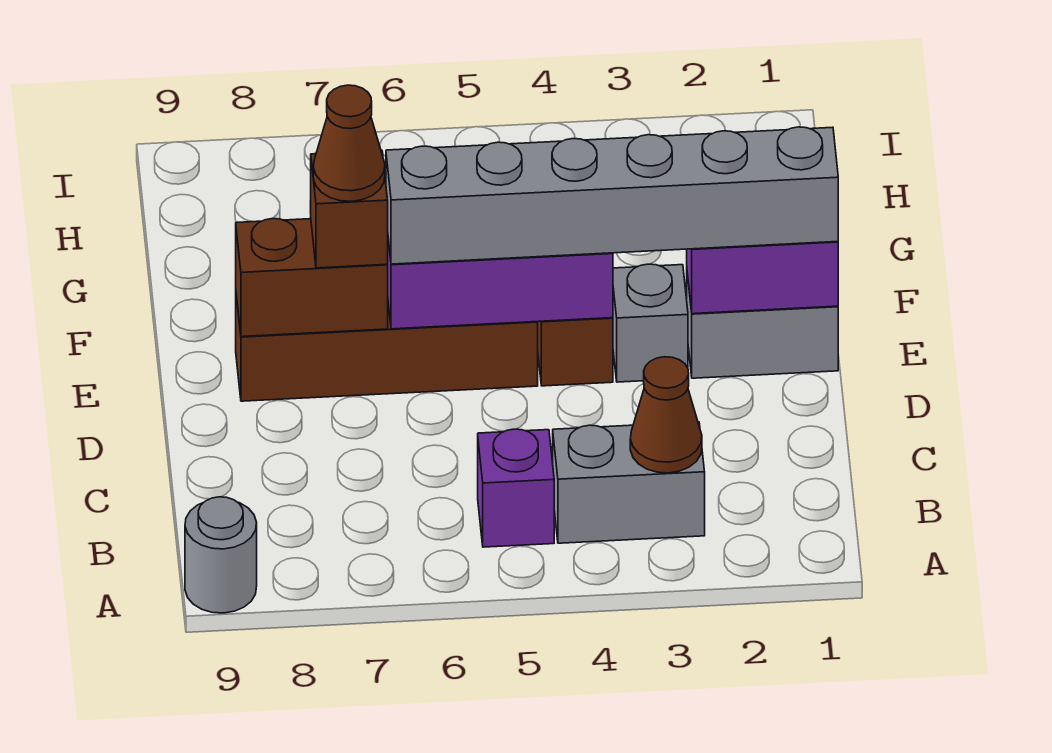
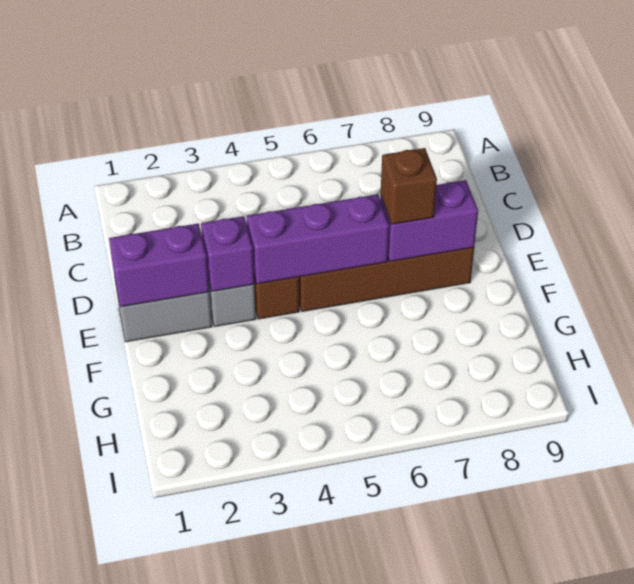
grey 1x1 round brick [185,497,257,613] -> none
grey 1x2 brick [553,422,705,543] -> none
brown 1x1 cone [630,357,702,473] -> none
purple 1x1 brick [478,429,554,547] -> purple 1x1 brick moved to [201,216,254,292]
grey 1x6 brick [386,127,838,264] -> none
brown 1x2 brick [236,219,388,337] -> purple 1x2 brick [380,180,478,261]
brown 1x1 cone [313,85,385,201] -> none

